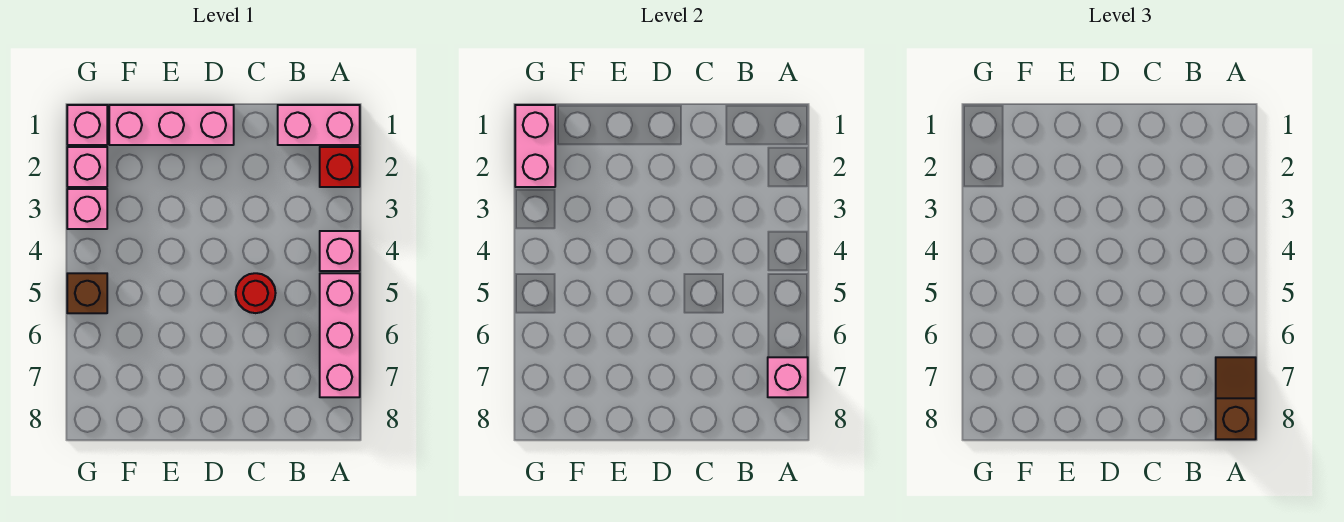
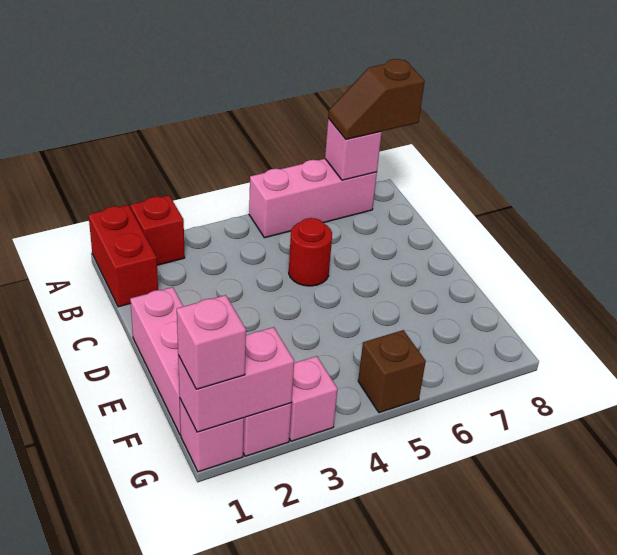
pink 1x2 brick [278,105,360,145] -> red 1x2 brick [89,205,158,307]
pink 1x1 brick [320,231,360,271] -> pink 1x1 brick moved to [177,295,246,389]

